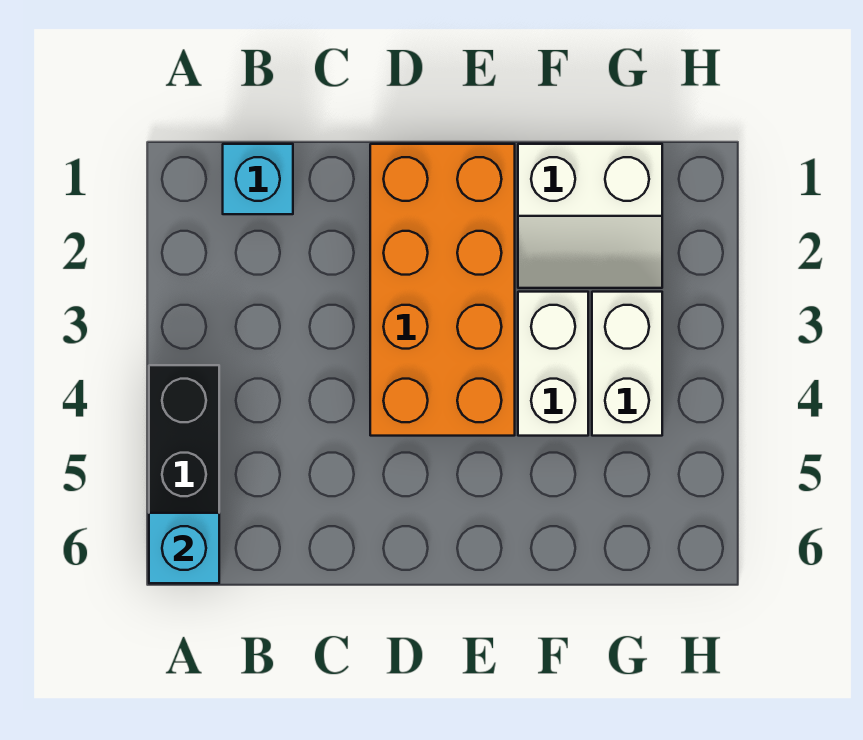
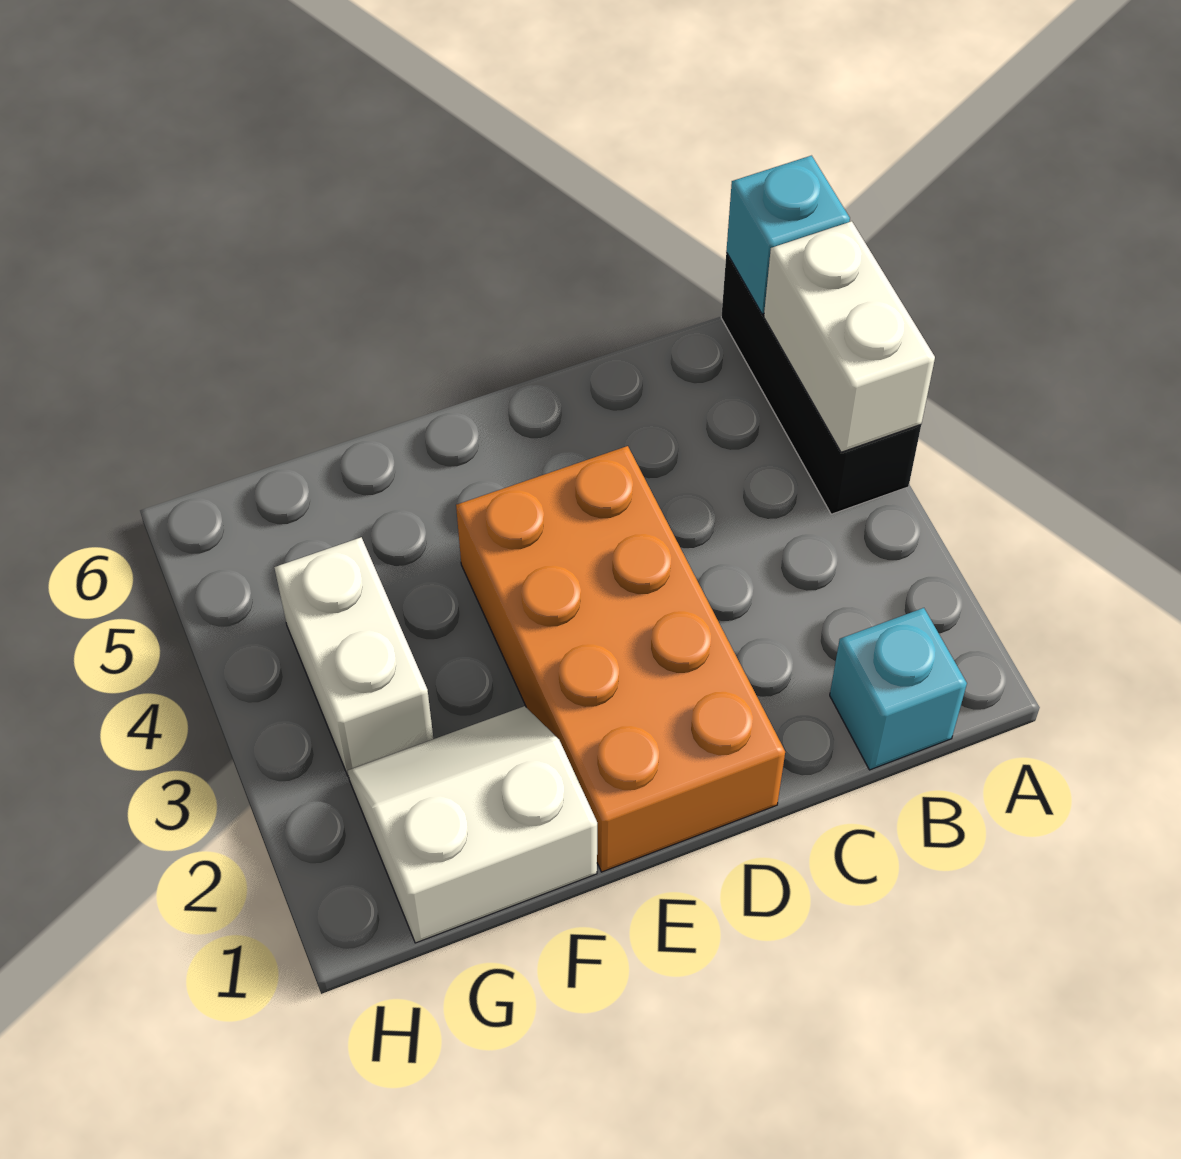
white 1x2 brick [518,292,588,436] -> white 1x2 brick moved to [764,221,935,452]

